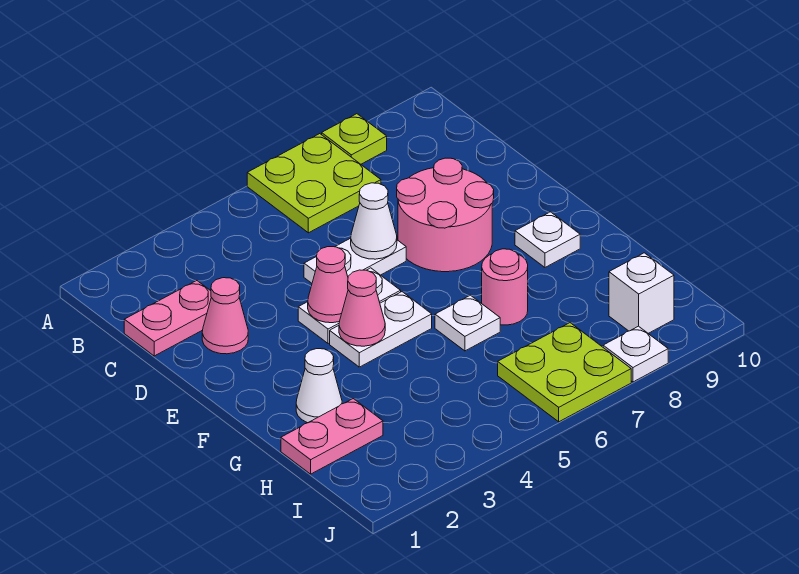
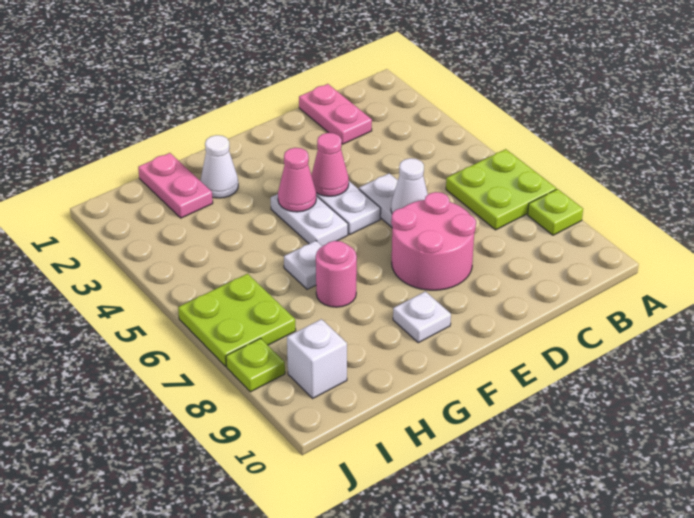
pink 1x1 cone [202,278,248,354] -> none
white 1x1 plate [603,326,668,382] -> lime 1x1 plate [226,338,285,392]

